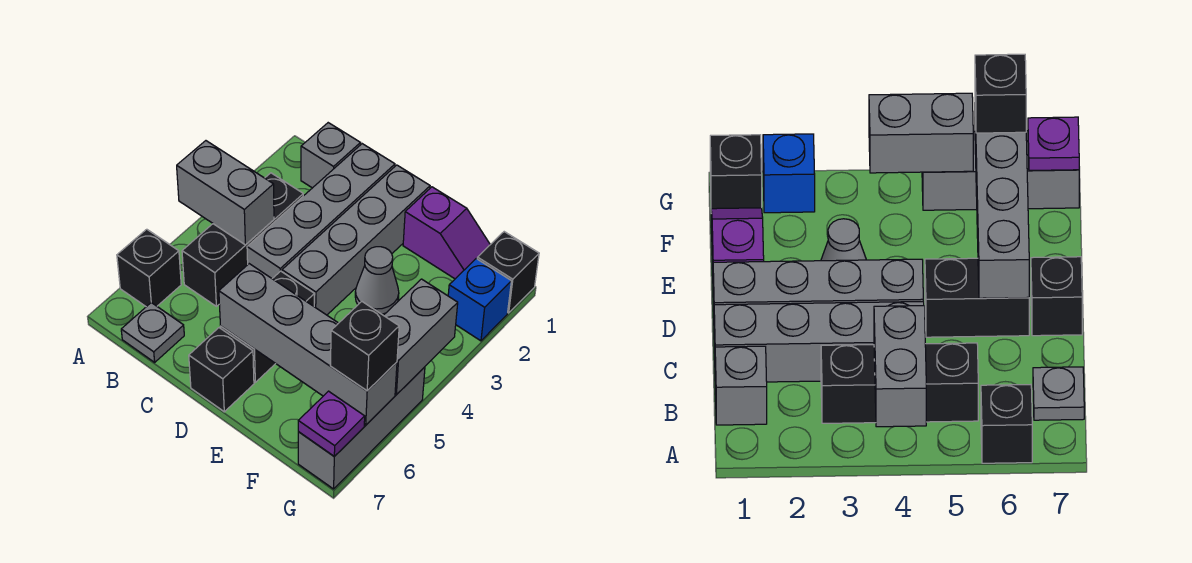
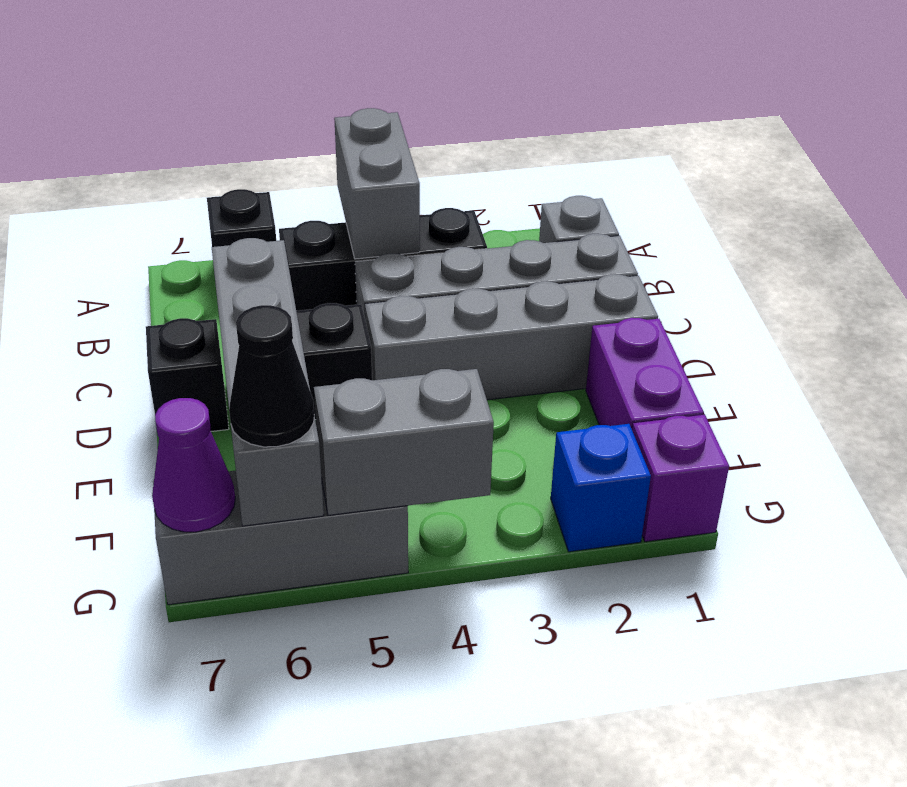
grey 1x1 plate [121,303,184,362] -> none
purple 1x2 slope [403,187,490,279] -> purple 1x2 brick [586,318,704,429]
grey 1x1 cone [355,247,399,314] -> none
black 1x1 brick [477,232,539,313] -> purple 1x1 brick [632,415,729,542]
black 1x1 brick [330,302,399,391] -> black 1x1 cone [229,305,314,447]
purple 1x1 plate [298,391,365,456] -> purple 1x1 cone [152,398,235,532]

